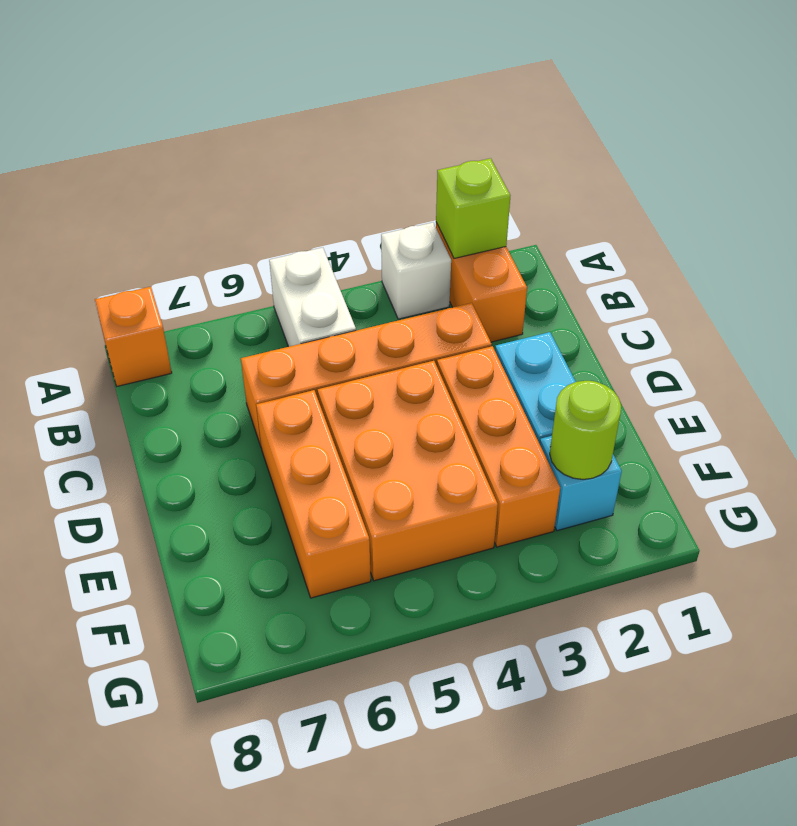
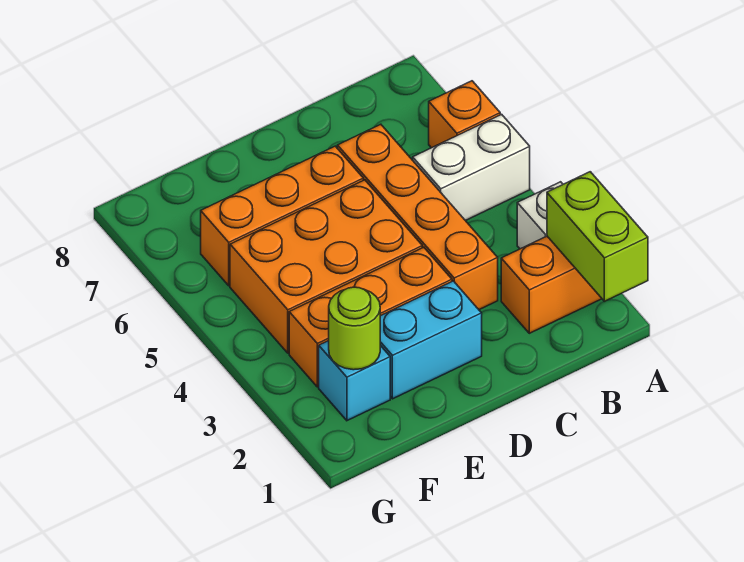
lime 1x1 brick [436,158,510,258] -> lime 1x2 brick [547,172,648,301]
orange 1x1 brick [95,287,172,386] -> orange 1x1 brick moved to [429,81,500,148]

